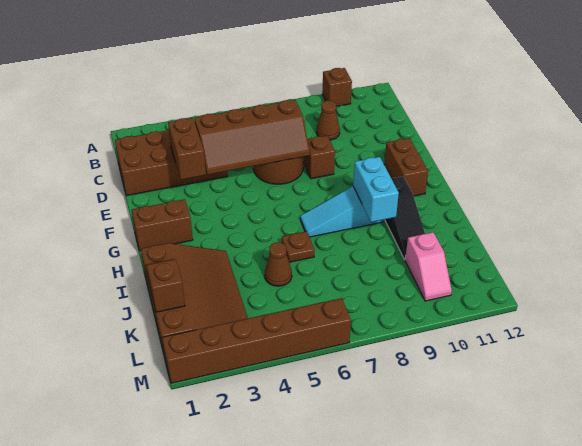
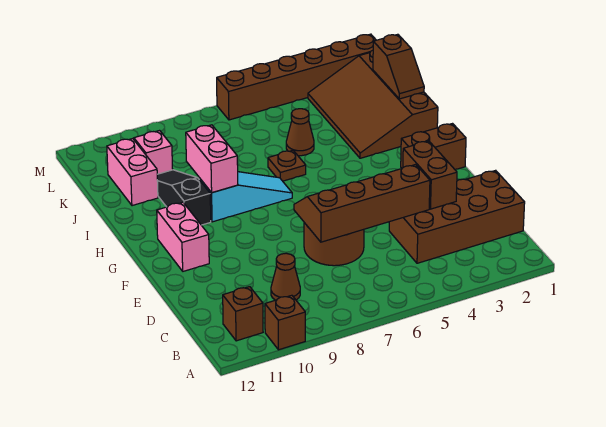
brown 1x1 brick [304,136,335,179] -> brown 1x1 brick moved to [223,287,263,341]
brown 1x2 brick [384,138,428,196] -> pink 1x2 brick [157,202,209,271]
cyan 1x2 brick [353,157,399,222] -> pink 1x2 brick [186,125,238,193]
none -> pink 1x2 brick [107,139,158,206]

